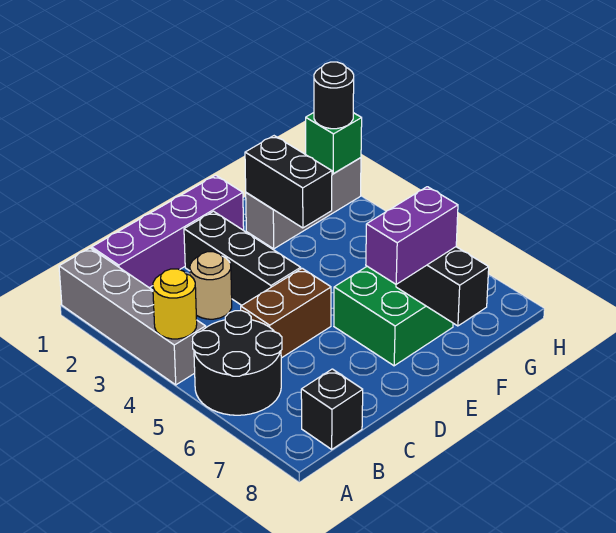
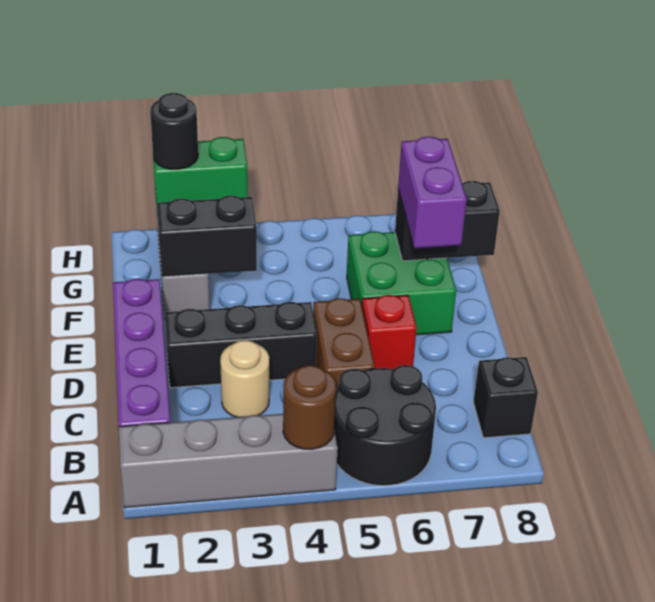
yellow 1x1 round brick [153,269,197,339] -> brown 1x1 round brick [283,365,336,449]
none -> red 1x1 brick [362,295,417,369]
green 1x1 brick [306,113,362,173] -> green 1x2 brick [152,137,248,208]

